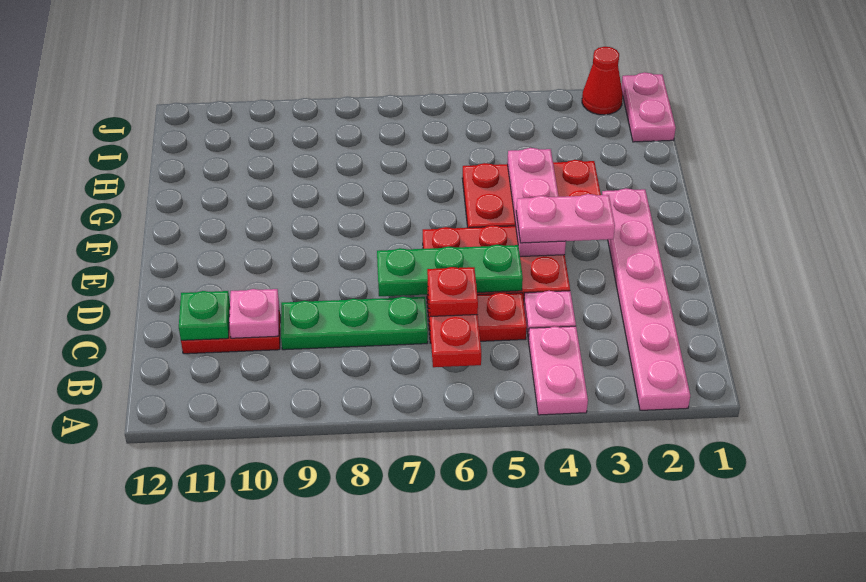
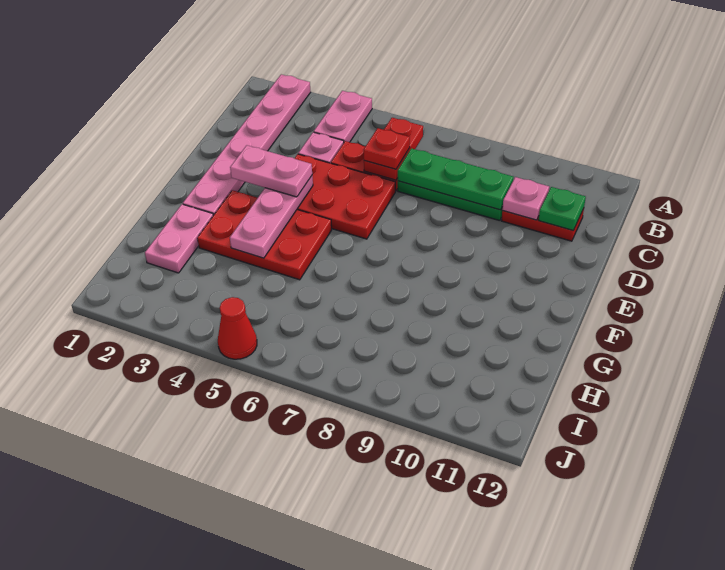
green 1x3 plate [377,245,523,296] -> green 1x3 plate moved to [397,148,513,210]
pink 1x2 plate [621,72,676,142] -> pink 1x2 plate moved to [145,204,213,273]
red 1x1 cone [582,47,623,115] -> red 1x1 cone moved to [218,297,257,359]

